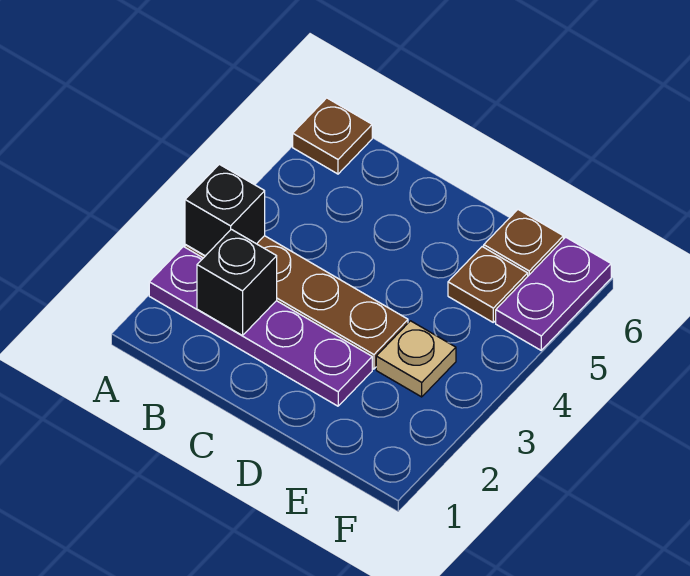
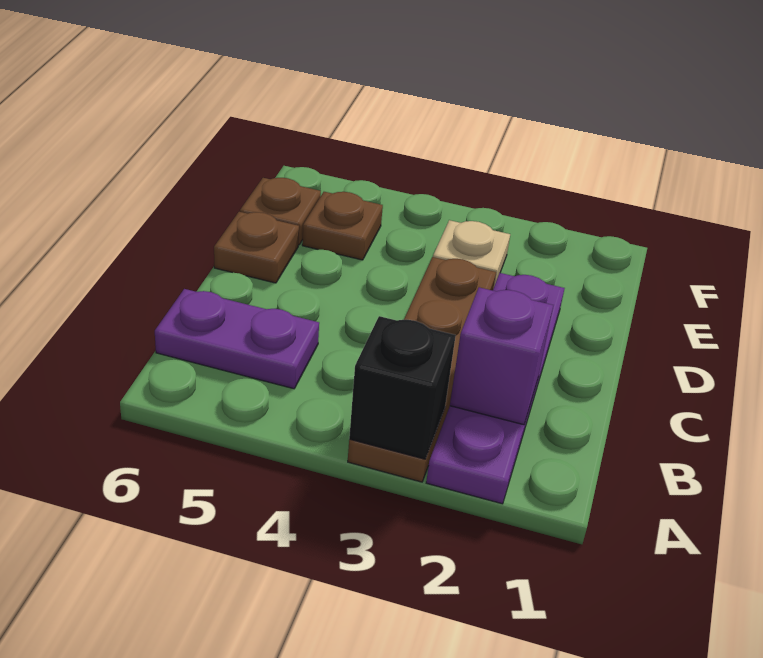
brown 1x1 plate [293,98,372,174] -> brown 1x1 plate moved to [214,212,299,283]
black 1x1 brick [197,229,277,335] -> purple 1x1 brick [450,287,553,425]
purple 1x2 plate [496,237,611,350] -> purple 1x2 plate moved to [155,289,319,389]

